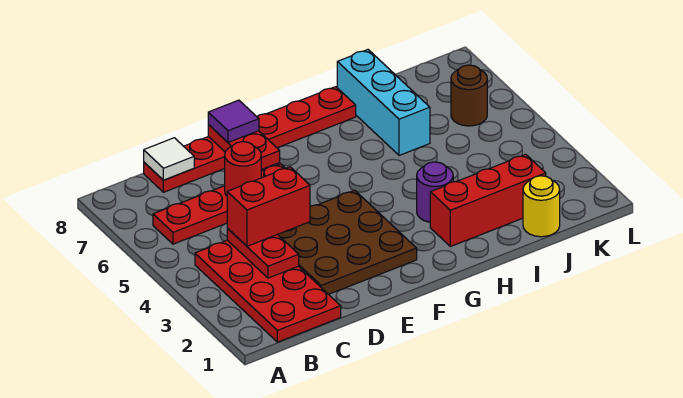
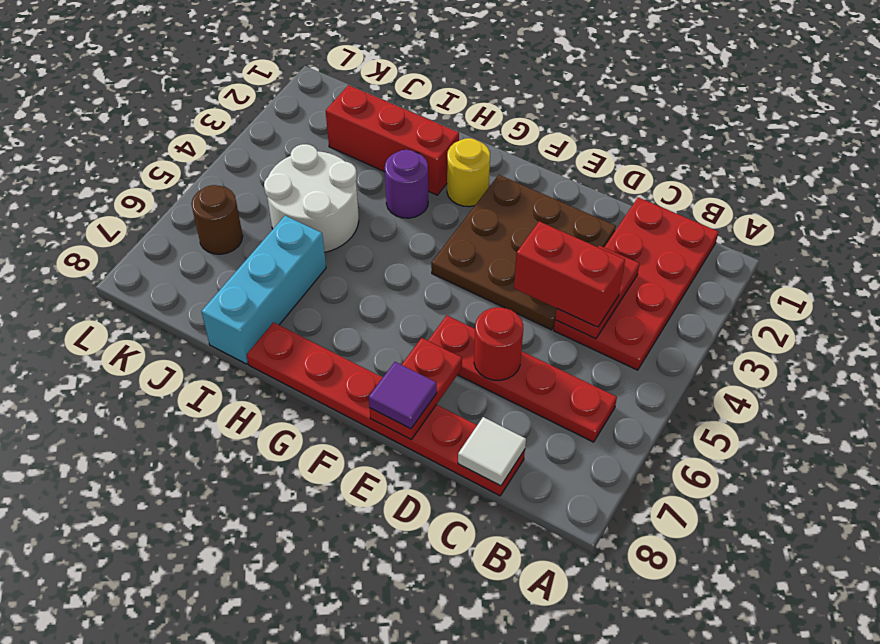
none -> white 2x2 round brick [264,144,359,252]
yellow 1x1 round brick [523,176,560,237] -> yellow 1x1 round brick moved to [447,138,490,207]

